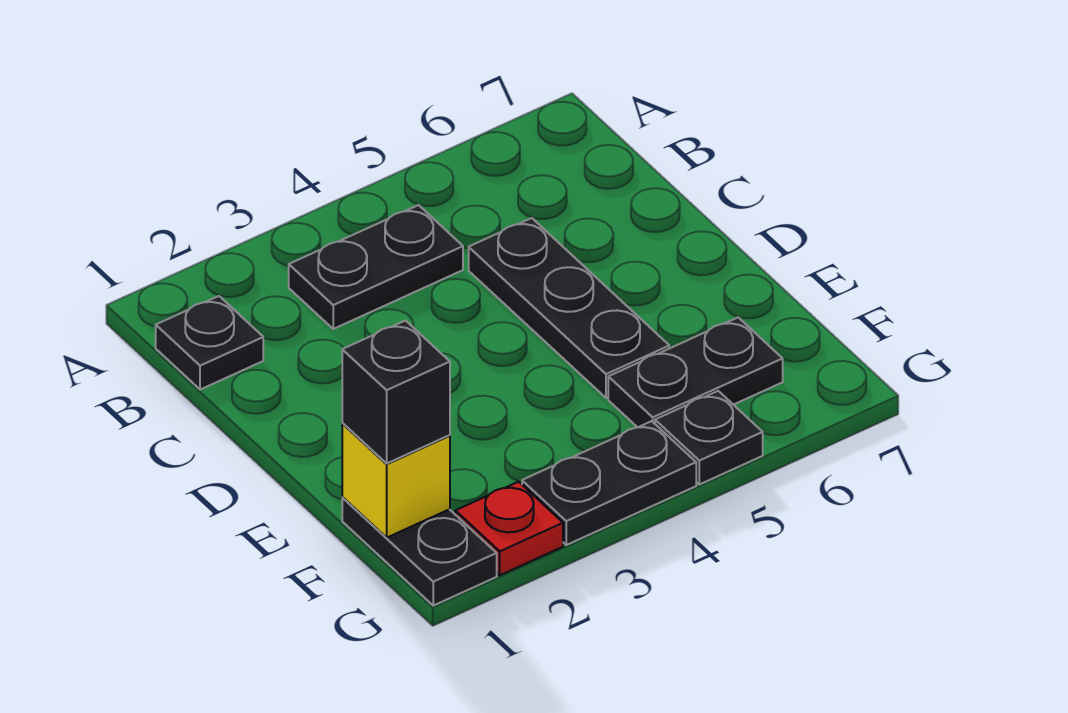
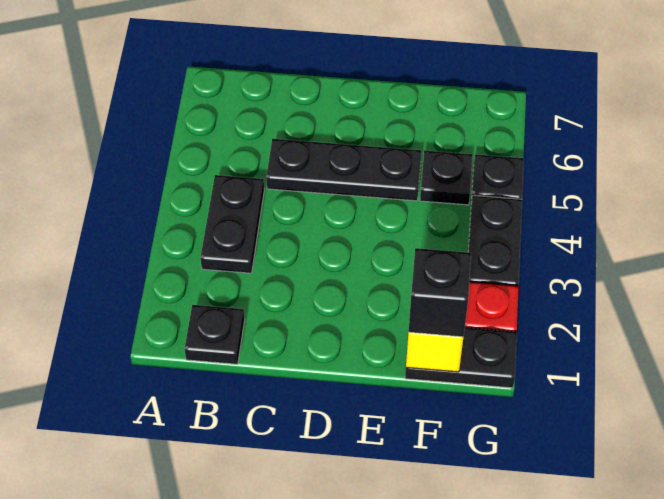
black 1x2 plate [608,318,783,427] -> black 1x1 plate [420,150,473,205]

